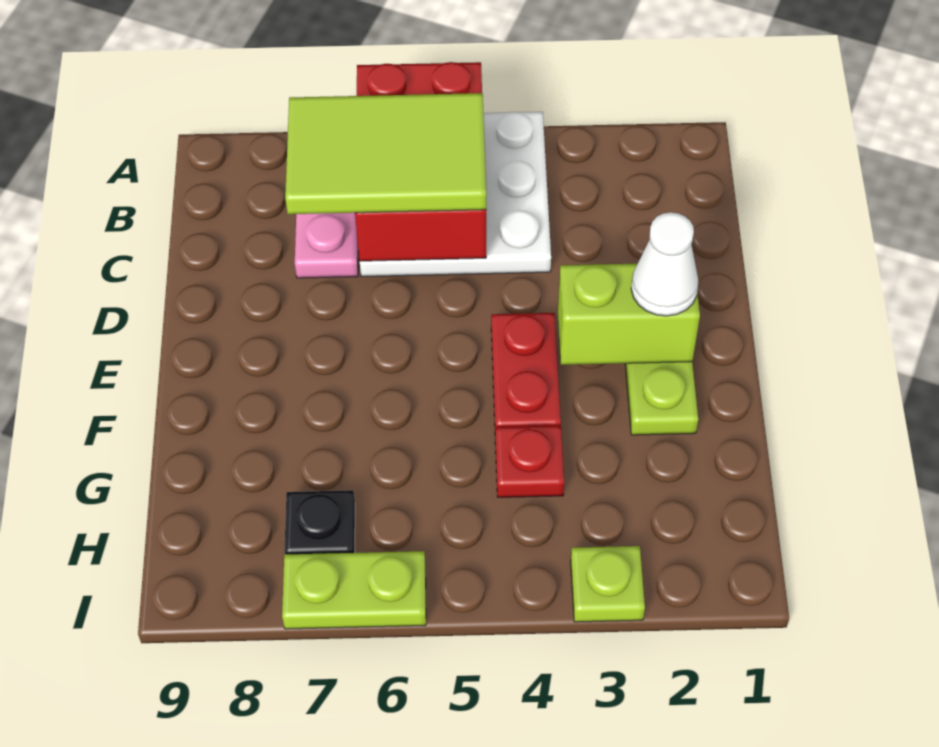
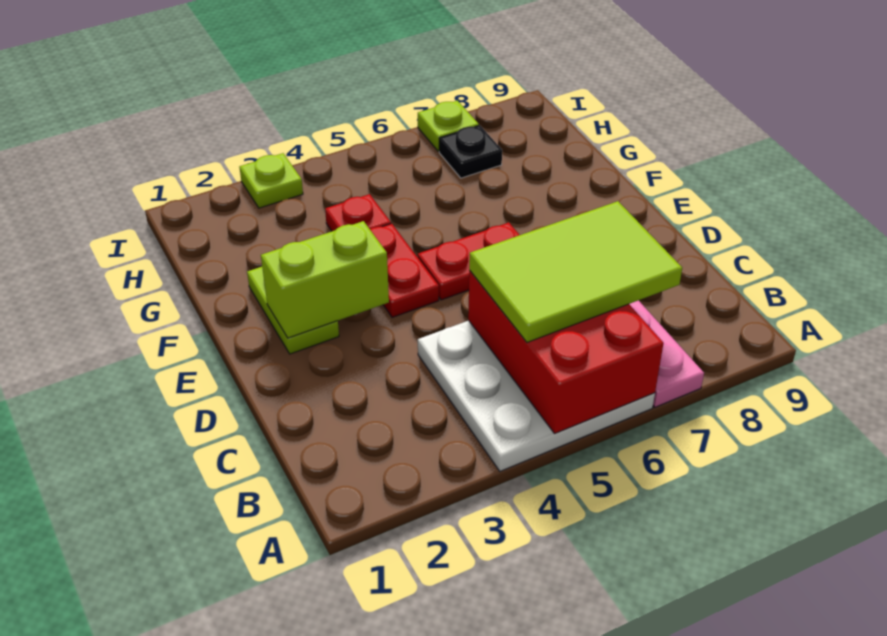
white 1x1 cone [631,212,698,316] -> none
none -> red 1x2 plate [418,222,519,300]
lime 1x2 plate [282,551,426,629] -> lime 1x1 plate [418,101,479,152]

